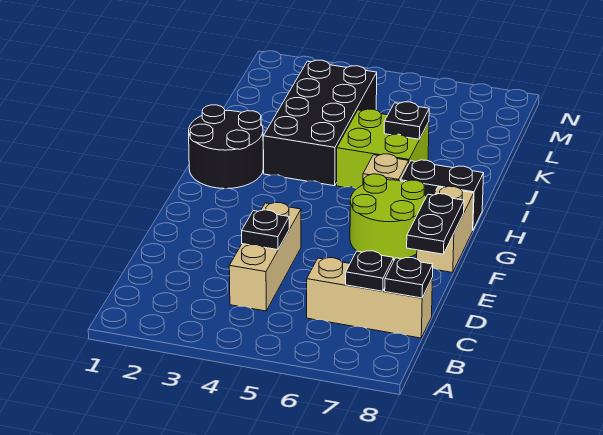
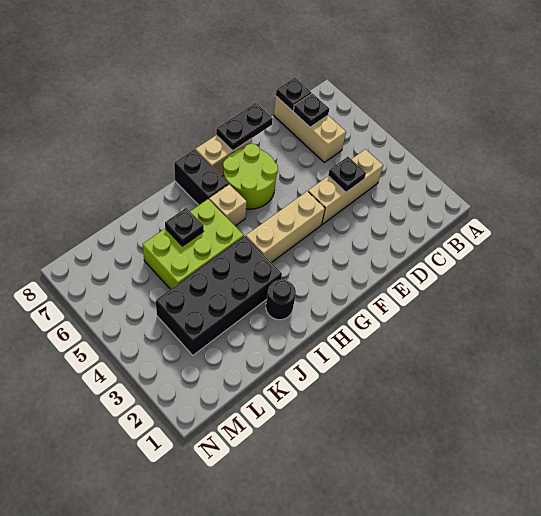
none -> tan 1x3 brick [246,191,325,263]
black 2x2 round brick [189,105,263,189] -> black 1x1 round brick [266,280,296,320]
lime 2x2 brick [337,109,429,189] -> lime 2x3 brick [142,199,244,289]

